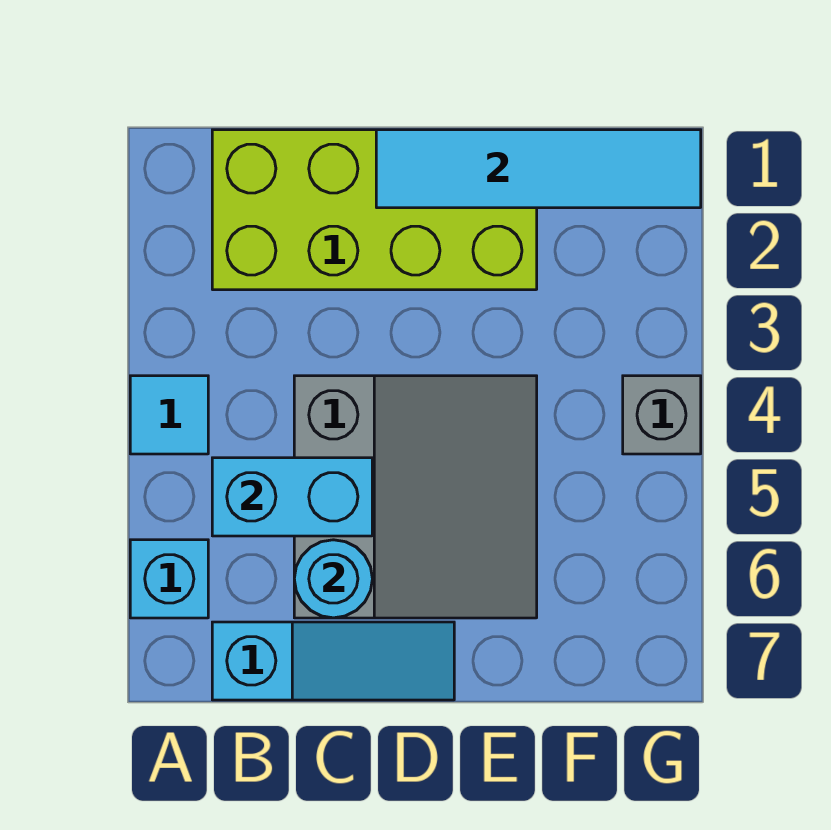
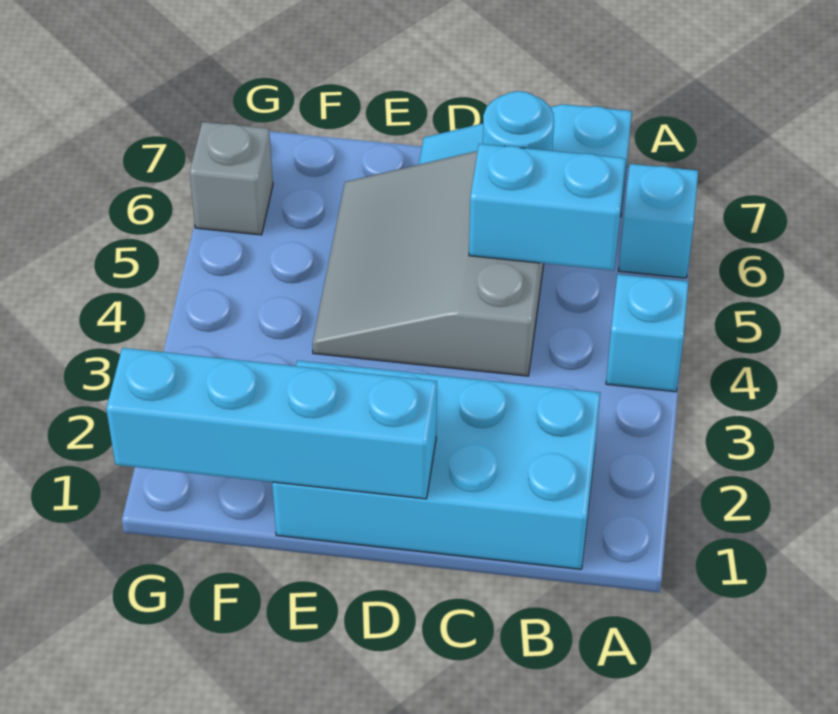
cyan 1x1 tile [130,376,208,454] -> cyan 1x1 brick [606,274,689,392]
lime 2x4 brick [212,130,537,290] -> cyan 2x4 brick [272,361,600,569]
cyan 1x4 tile [376,130,701,208] -> cyan 1x4 brick [106,348,437,499]
grey 1x1 brick [623,376,701,454] -> grey 1x1 brick moved to [189,122,273,235]

